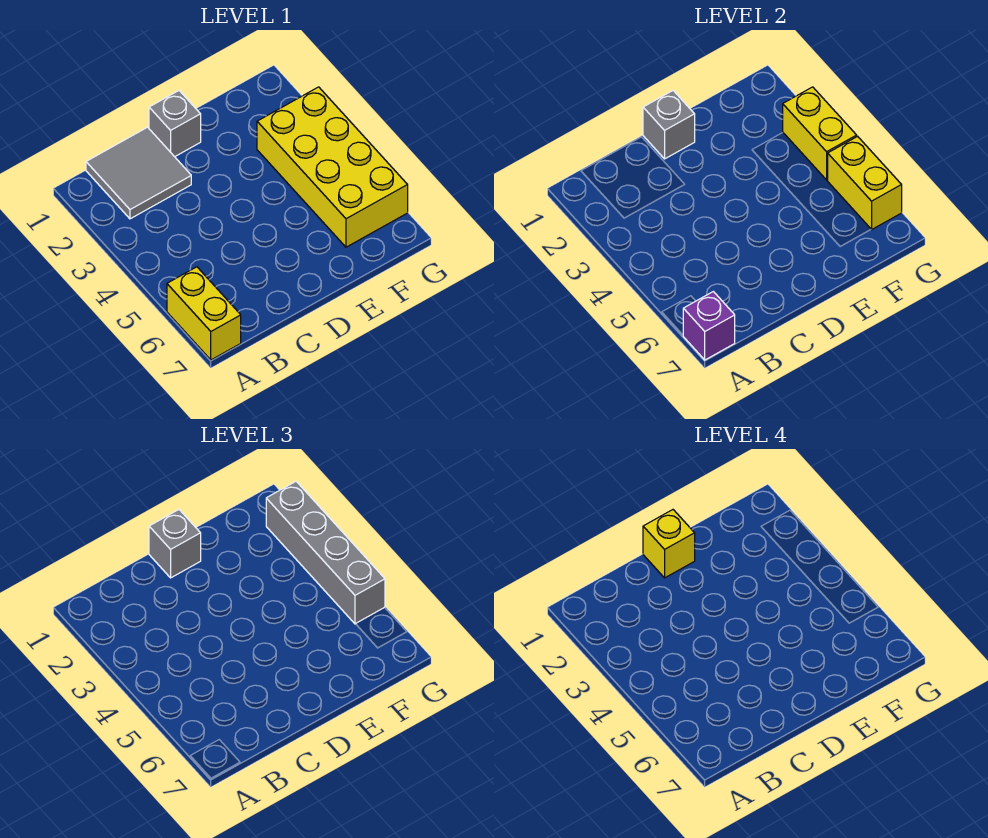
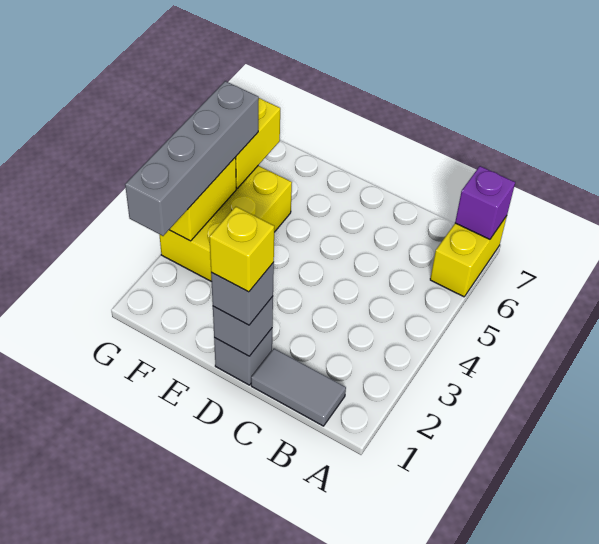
grey 2x2 tile [86,127,191,219] -> grey 1x2 tile [251,349,346,426]
yellow 2x4 brick [257,87,408,247] -> yellow 2x3 brick [159,166,292,282]

